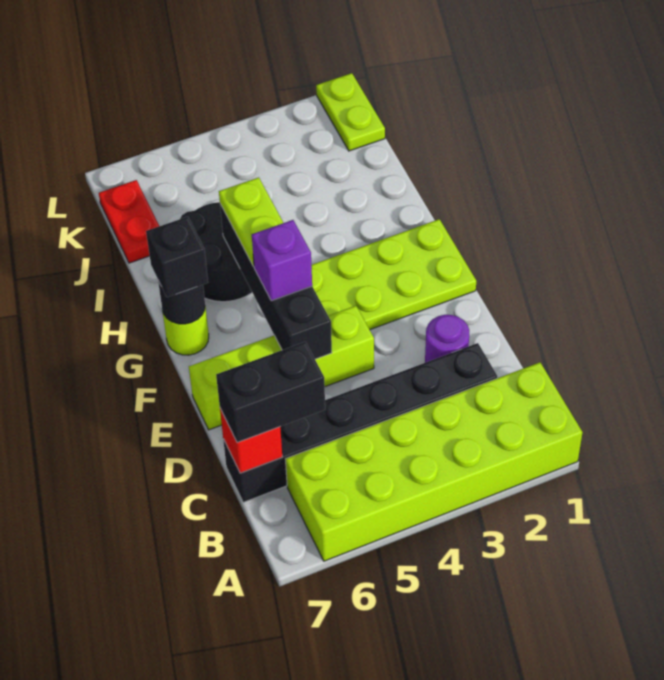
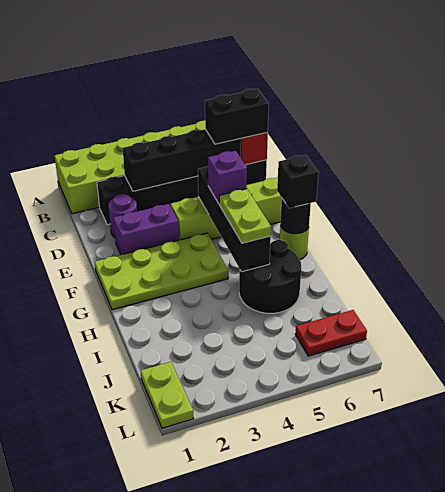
none -> black 1x4 brick [123,129,241,191]
none -> purple 1x2 brick [113,204,179,255]
red 1x2 plate [99,180,159,263] -> red 1x2 plate turned to [295,310,367,356]

